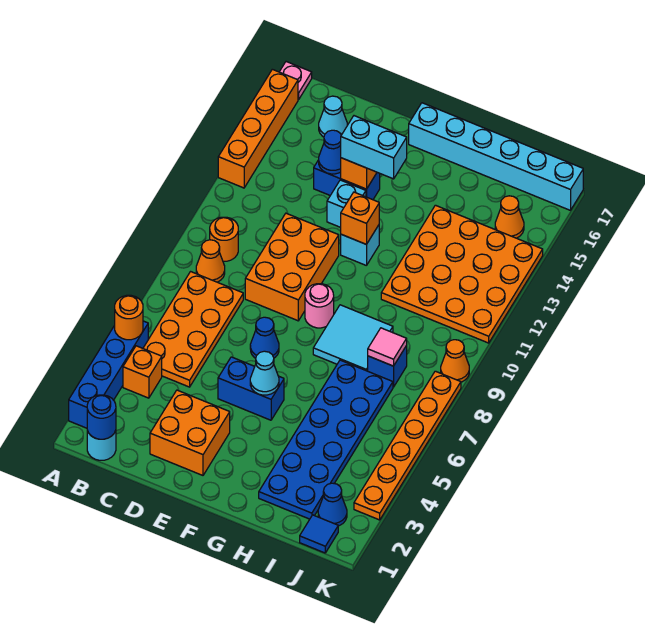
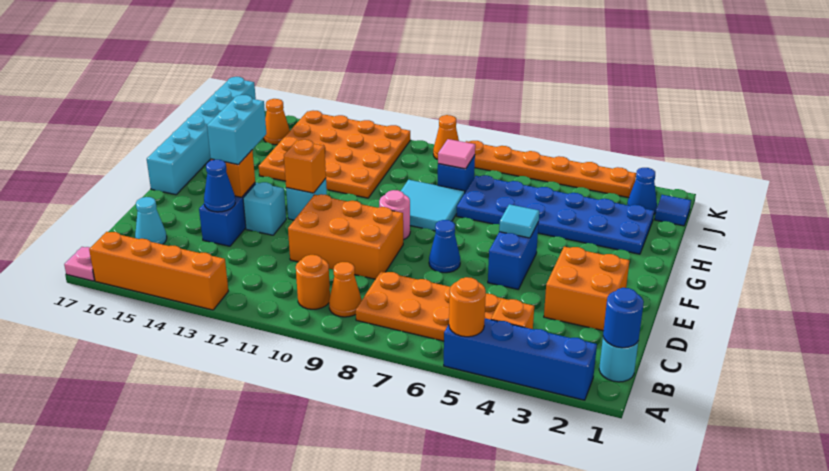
cyan 1x1 cone [250,351,279,395] -> cyan 1x1 tile [499,204,539,238]

